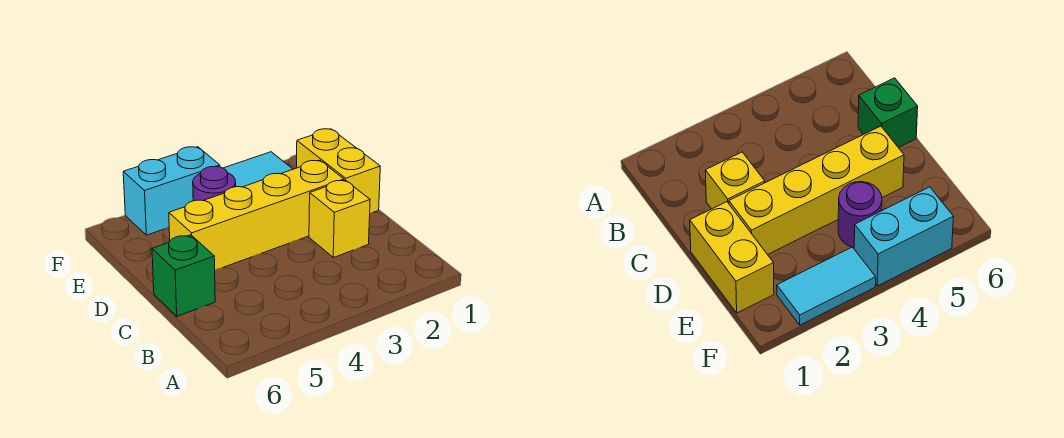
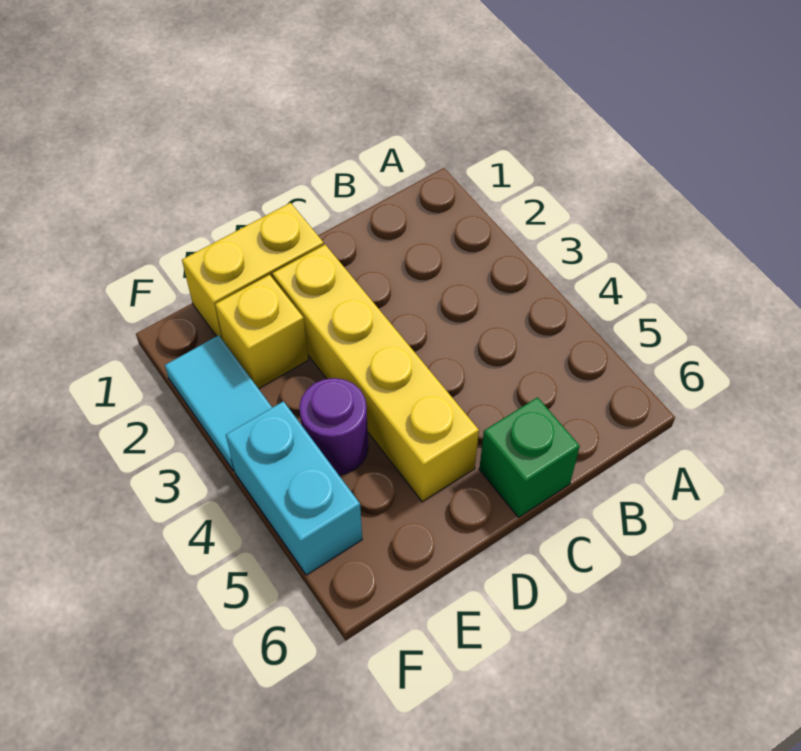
yellow 1x1 brick [309,180,370,258] -> yellow 1x1 brick moved to [215,275,308,389]

